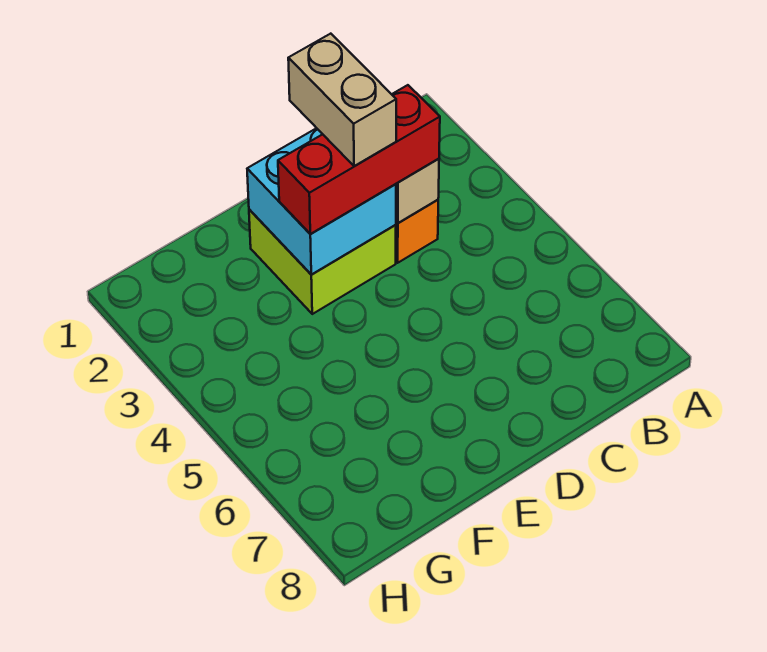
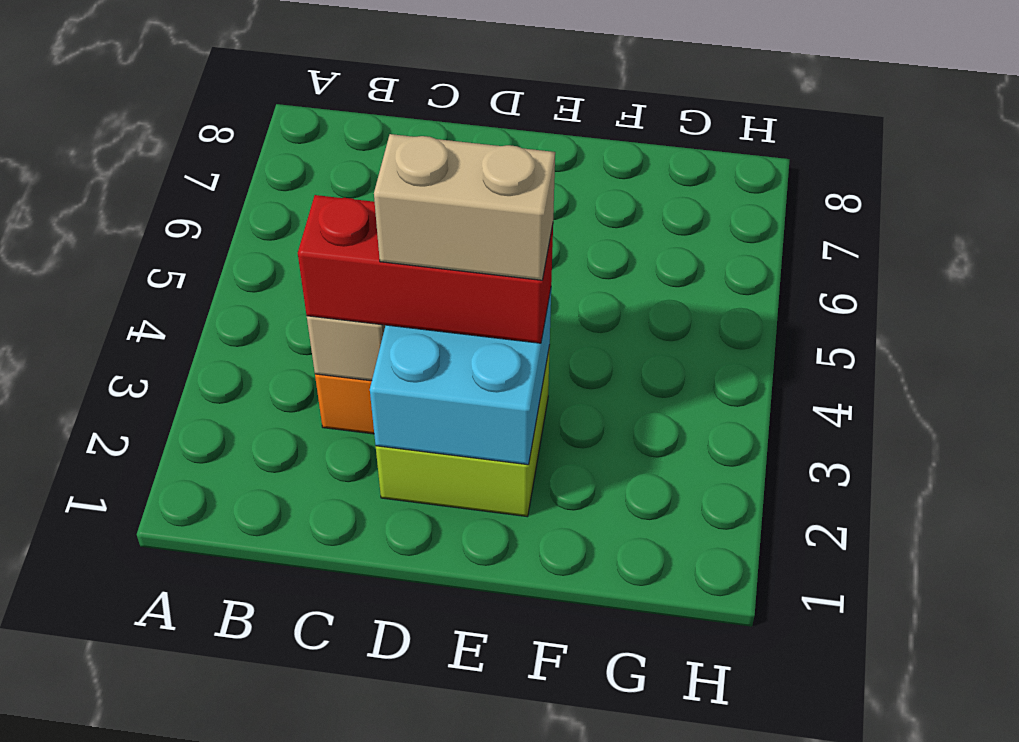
tan 1x2 brick [288,34,396,166] -> tan 1x2 brick turned to [374,134,555,280]

